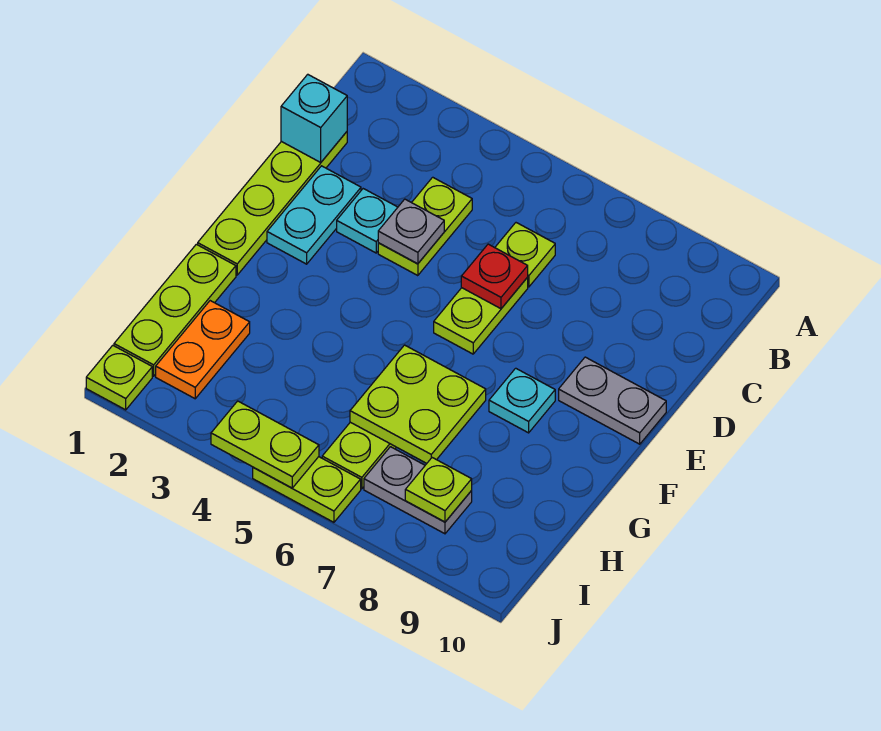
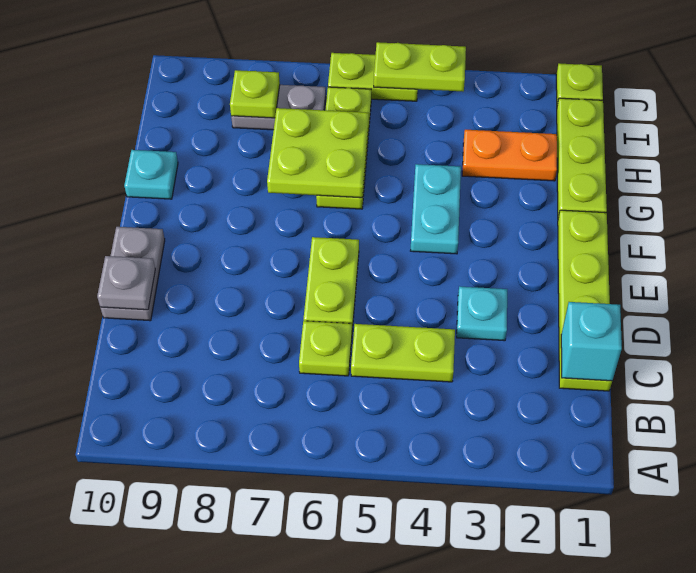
lime 1x2 plate [378,177,472,276] -> lime 1x2 plate turned to [351,324,455,382]
cyan 1x2 plate [267,166,361,264] -> cyan 1x2 plate moved to [411,164,461,254]
grey 1x1 plate [378,199,444,264] -> grey 1x1 plate moved to [97,256,155,310]
red 1x1 plate [461,244,528,309] -> none
grey 1x2 plate [559,357,666,444] -> grey 1x2 plate turned to [100,227,165,321]
cyan 1x1 plate [489,368,555,433] -> cyan 1x1 plate moved to [124,150,178,199]
orange 1x2 plate [156,301,250,399] -> orange 1x2 plate turned to [462,130,557,181]

